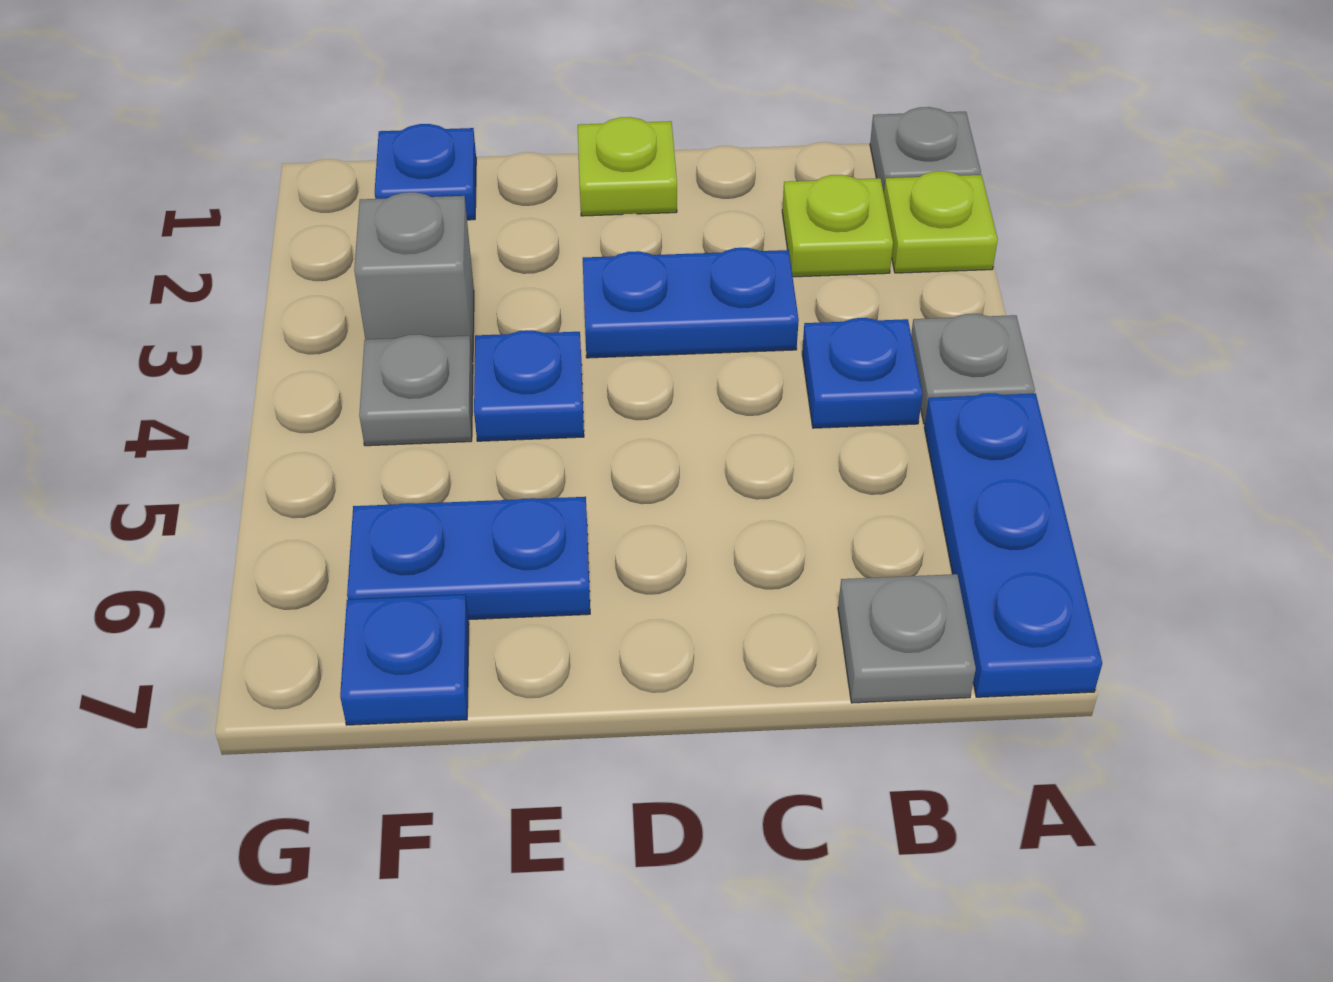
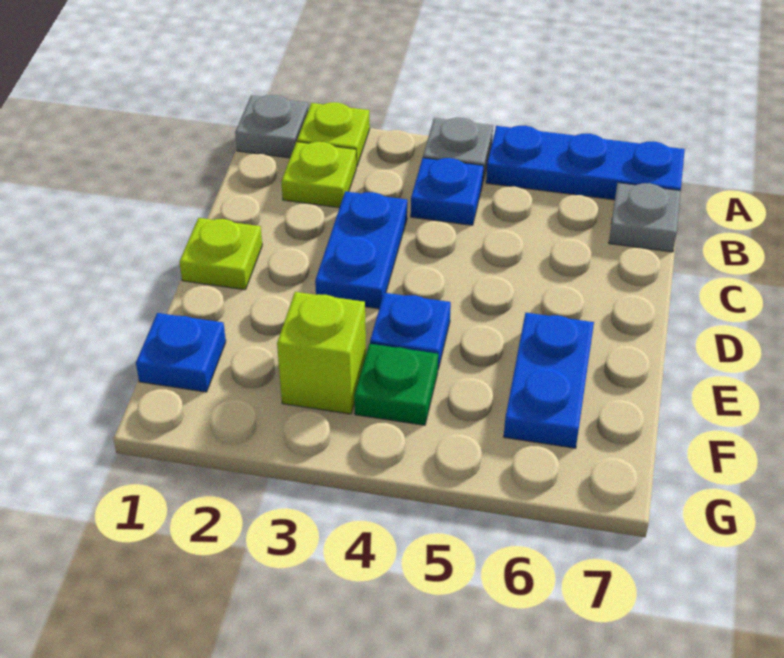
grey 1x1 brick [354,192,474,361] -> lime 1x1 brick [277,292,366,414]
grey 1x1 plate [359,334,473,446] -> green 1x1 plate [354,344,438,425]
blue 1x1 plate [340,595,469,725] -> none

